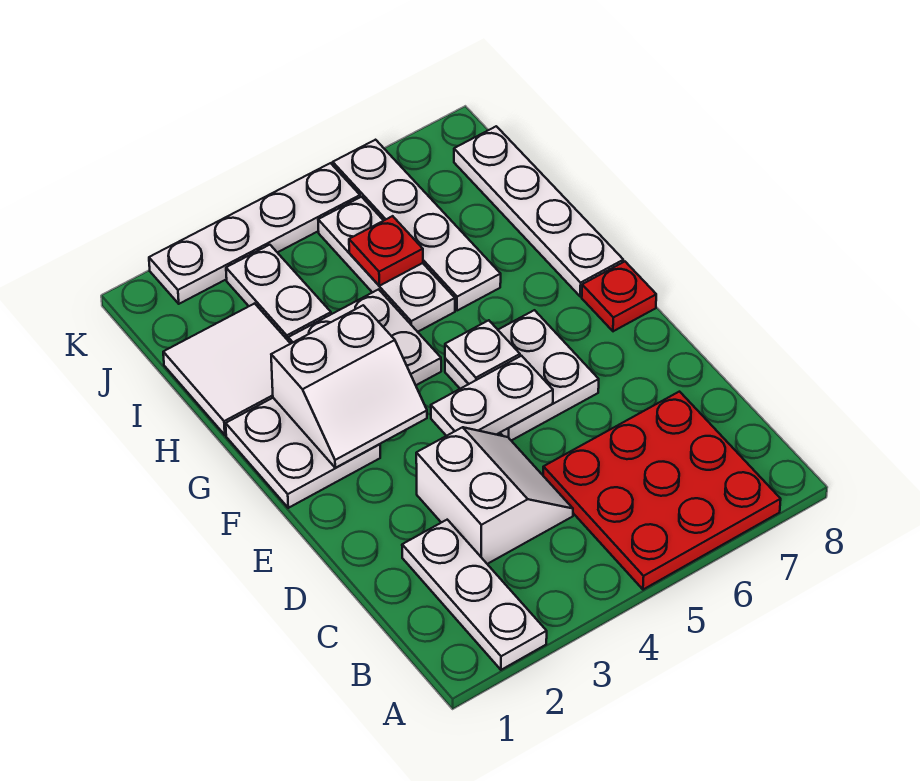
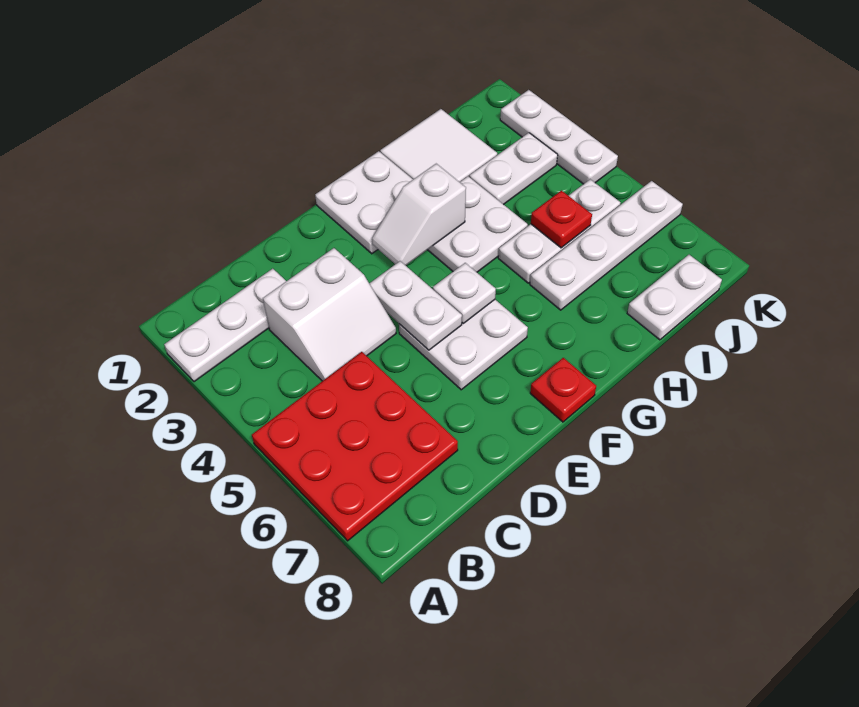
white 2x2 slope [271,305,427,468] -> white 1x2 slope [372,164,466,266]
white 1x4 plate [454,126,623,296] -> white 1x2 plate [627,255,722,340]
white 1x4 plate [149,163,360,304] -> white 1x3 plate [500,90,618,184]

